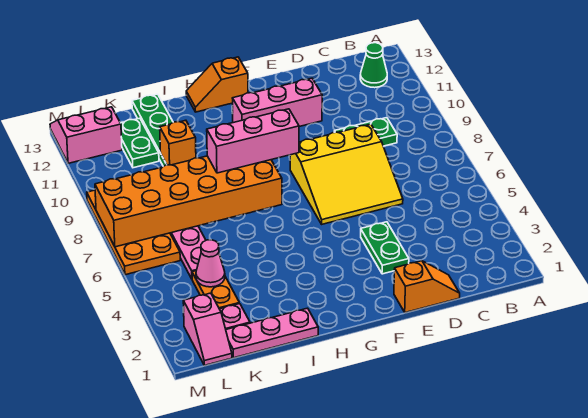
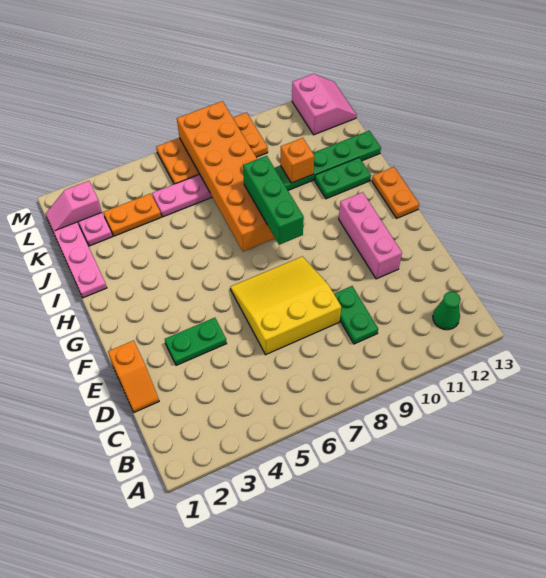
yellow 3x3 slope [290,124,403,224] -> yellow 3x3 slope turned to [230,256,341,355]
pink 1x3 brick [207,109,299,173] -> green 1x3 brick [243,156,304,245]
orange 1x2 slope [186,57,248,112] -> orange 1x2 plate [372,167,419,218]
pink 1x1 cone [196,240,225,287] -> none
green 1x2 plate [121,118,159,168] -> green 1x2 plate moved to [315,158,371,199]

